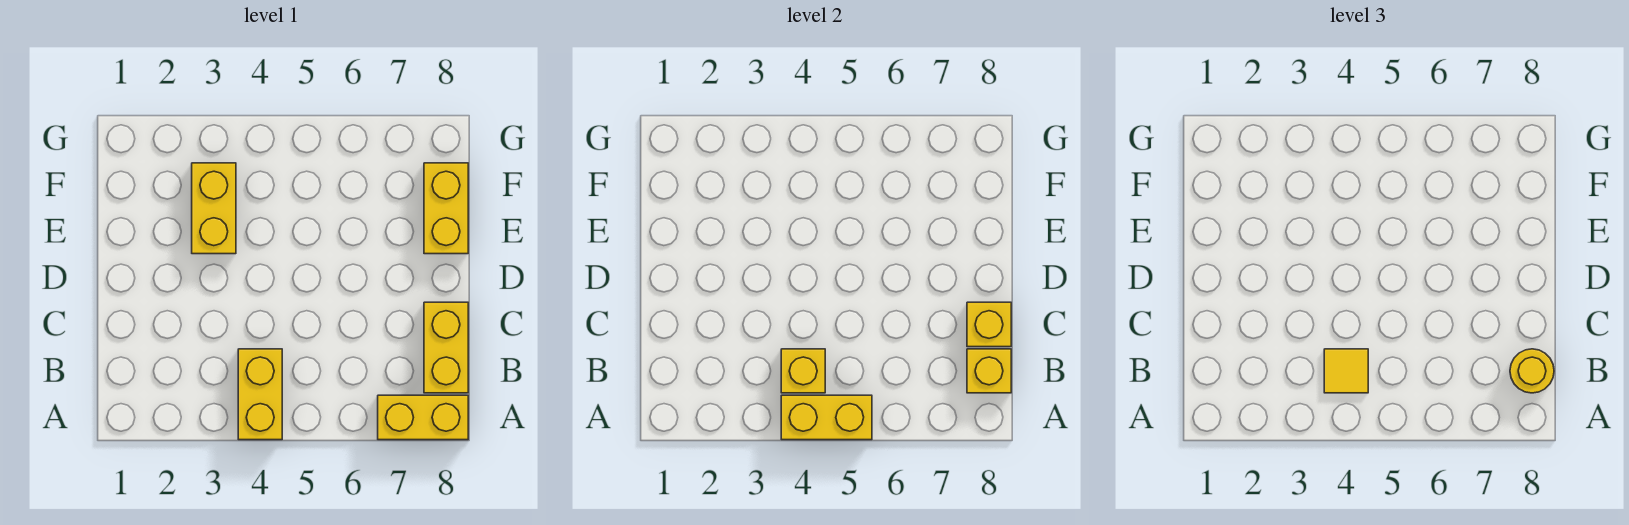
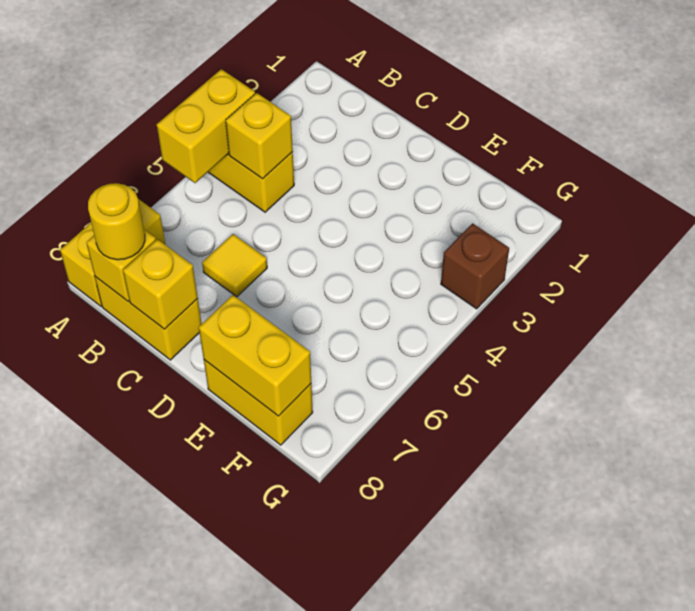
yellow 1x1 tile [1324,349,1368,393] -> yellow 1x1 tile moved to [202,234,267,297]
yellow 1x2 brick [192,163,236,254] -> yellow 1x2 brick moved to [199,295,311,416]
none -> brown 1x1 brick [441,223,509,309]

